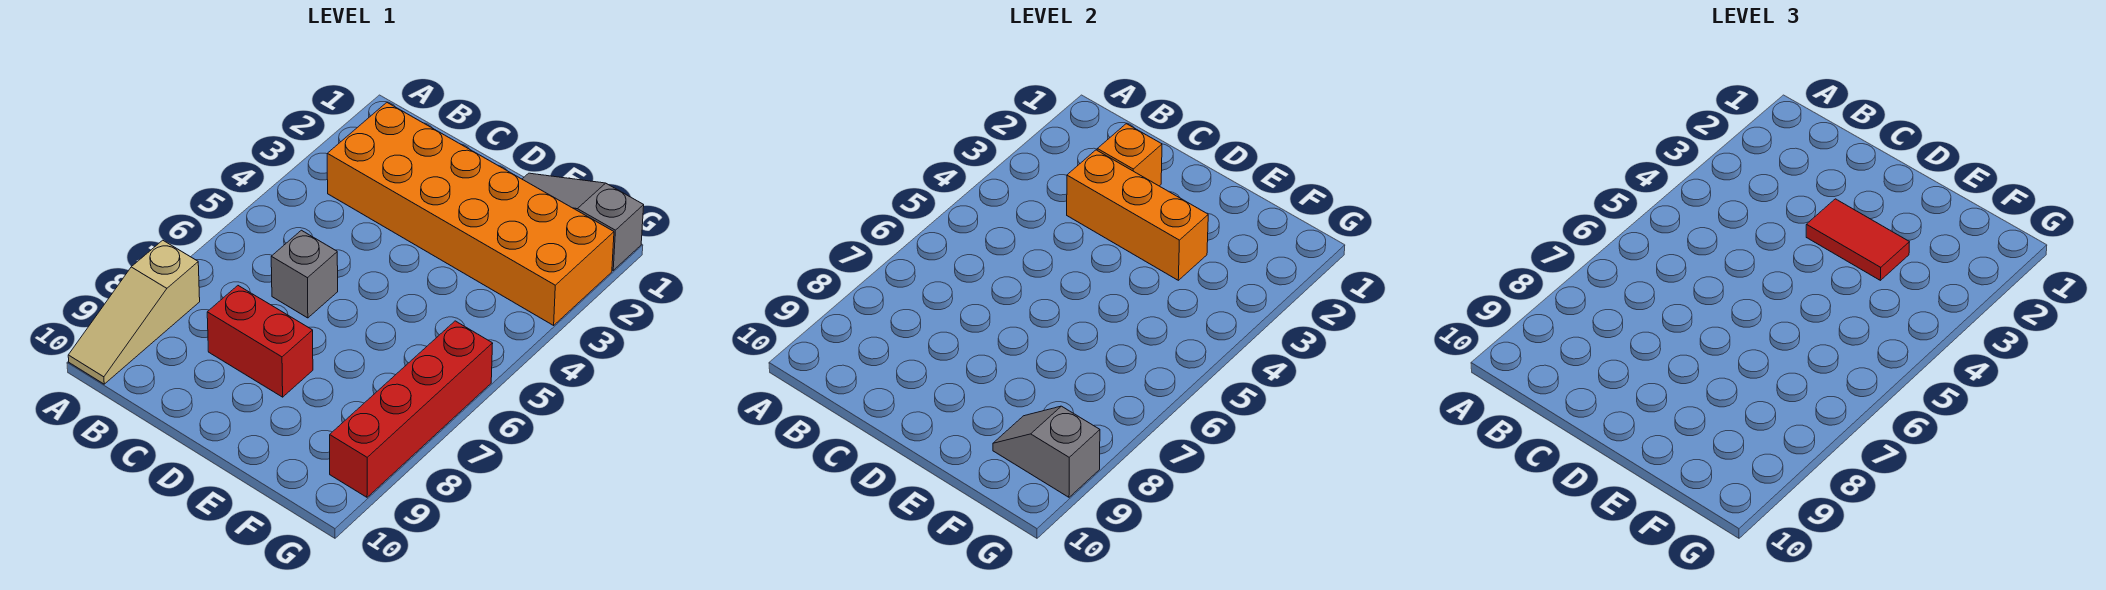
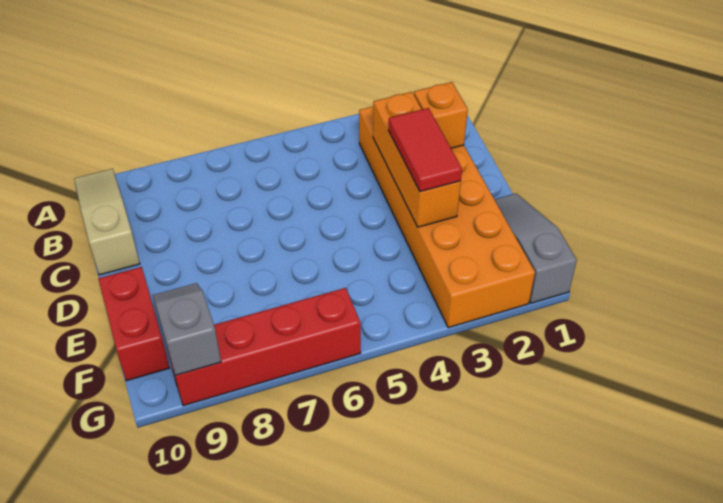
tan 1x3 slope [68,240,200,384] -> tan 1x3 slope turned to [74,169,140,275]
grey 1x1 brick [271,230,338,318] -> none
red 1x2 brick [207,286,313,397] -> red 1x2 brick moved to [98,267,170,381]

